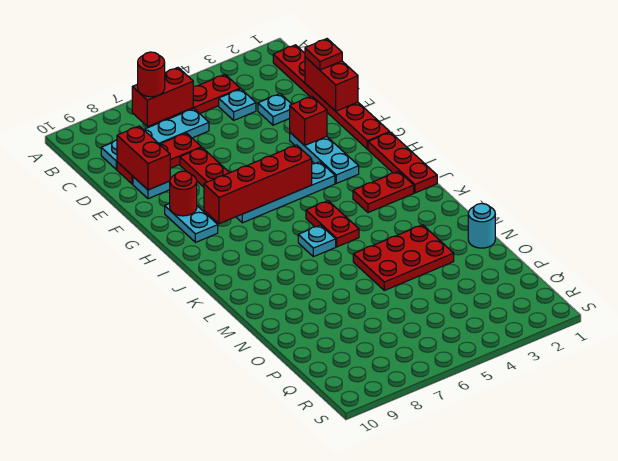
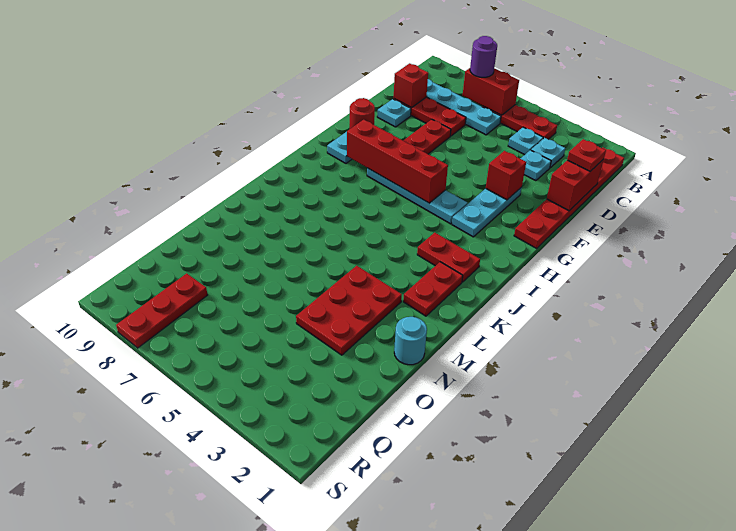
red 1x1 round brick [138,52,165,97] -> purple 1x1 round brick [470,36,497,77]
red 1x2 brick [117,126,170,190] -> red 1x1 brick [394,63,428,108]
red 1x3 plate [368,132,437,193] -> red 1x3 plate moved to [116,273,207,348]
red 1x2 plate [306,201,359,247] -> red 1x2 plate moved to [403,262,463,316]
cyan 1x1 plate [298,225,336,257] -> cyan 1x1 plate moved to [531,138,565,168]
red 2x3 plate [353,225,454,290] -> red 2x3 plate turned to [296,266,402,355]

